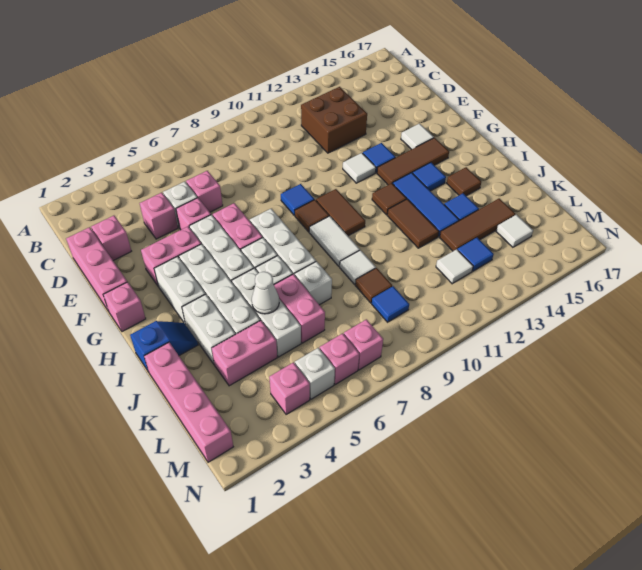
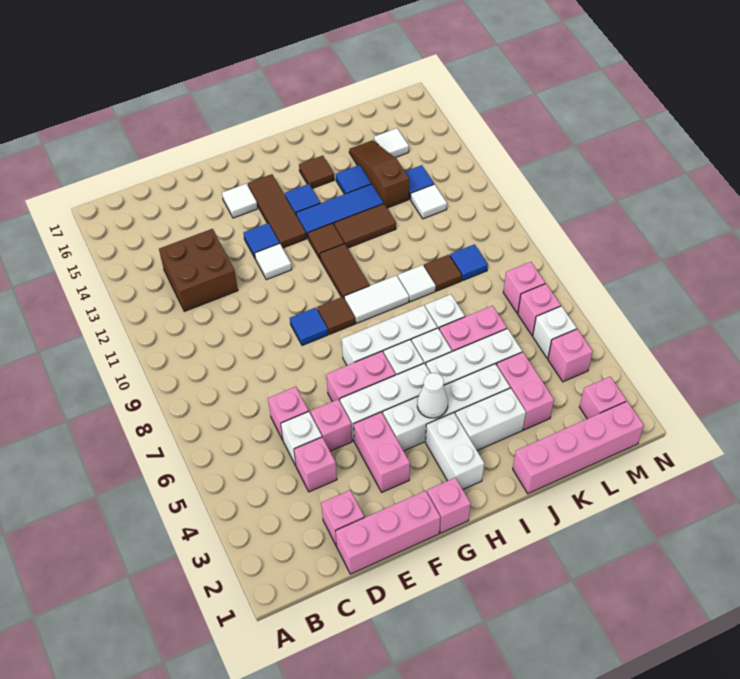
white 1x2 brick [154,257,205,324] -> white 1x2 brick turned to [426,413,484,489]
brown 1x2 tile [316,189,365,236] -> brown 1x2 tile turned to [320,244,369,297]
blue 1x2 slope [130,321,198,372] -> none
white 1x1 cone [252,272,279,314] -> white 1x1 cone moved to [417,373,448,418]
brown 1x3 tile [440,198,515,251] -> brown 1x3 slope [349,140,409,208]
none -> pink 1x1 brick [580,377,626,419]

